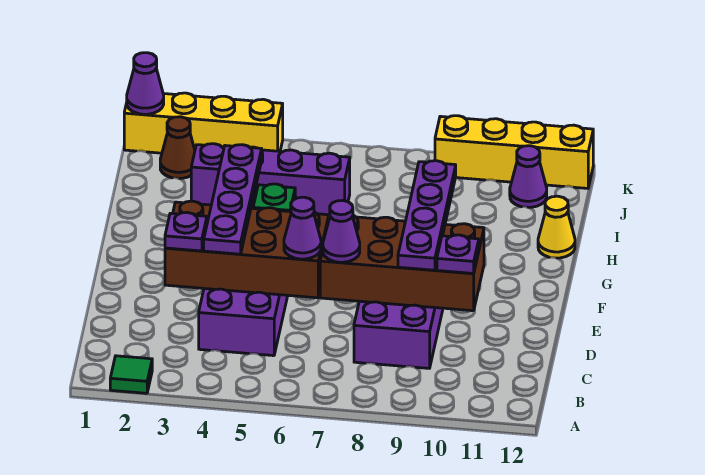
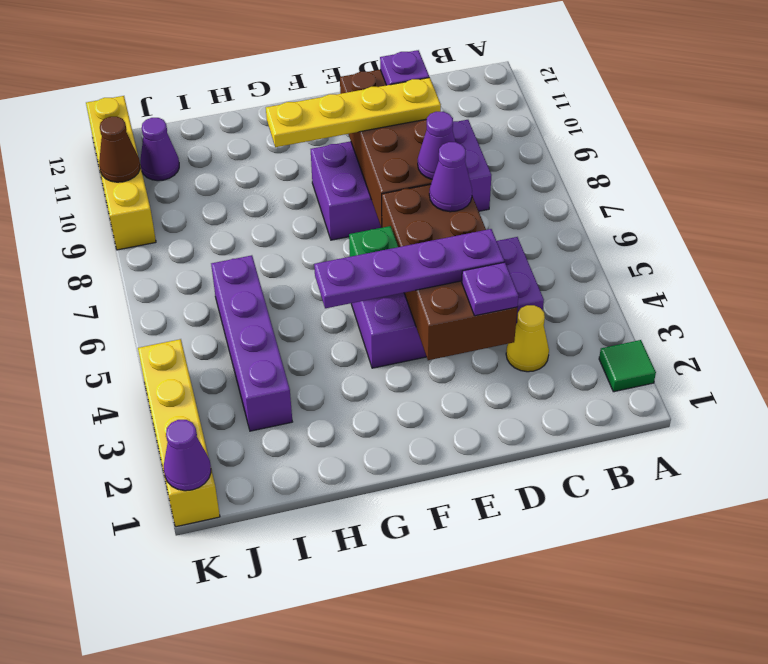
purple 1x4 plate [398,161,456,270] -> yellow 1x4 plate [266,78,441,147]
yellow 1x1 cone [538,196,575,258] -> yellow 1x1 cone moved to [506,305,549,372]
brown 1x1 cone [160,117,195,179] -> brown 1x1 cone moved to [99,117,140,182]

